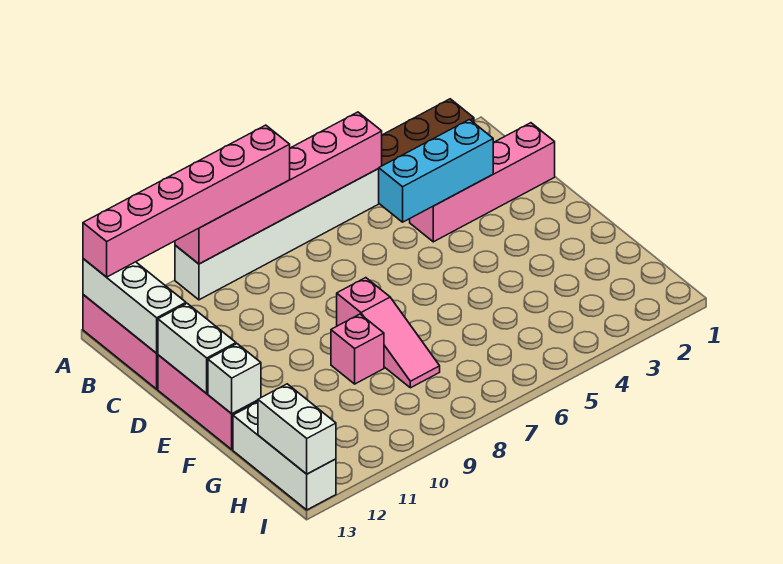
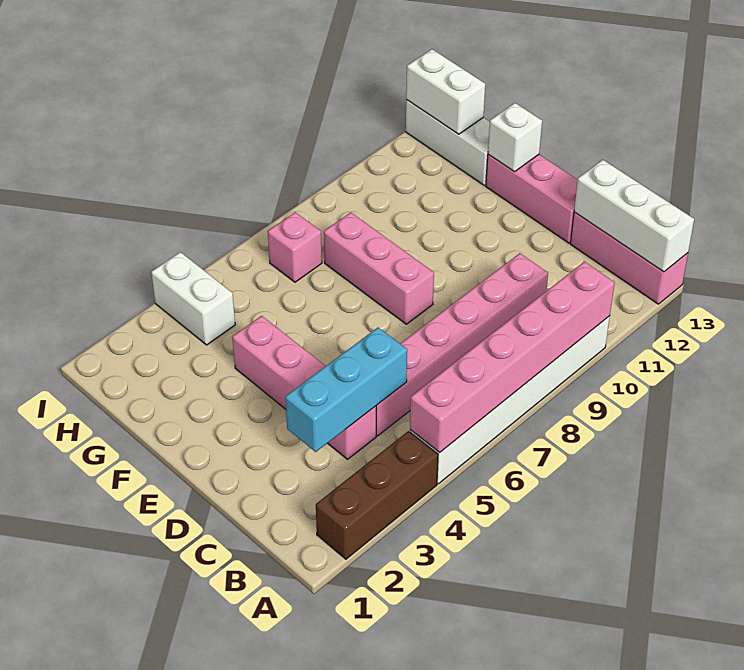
pink 1x6 brick [83,125,290,277] -> pink 1x6 brick moved to [376,253,548,436]
pink 1x4 brick [410,123,555,242] -> pink 1x4 brick turned to [232,316,376,459]
white 1x2 brick [158,304,236,394] -> white 1x2 brick moved to [151,252,235,345]
pink 1x3 slope [337,278,440,388] -> pink 1x3 brick [324,212,434,324]
pink 1x1 brick [331,314,384,384] -> pink 1x1 brick moved to [268,212,322,282]

